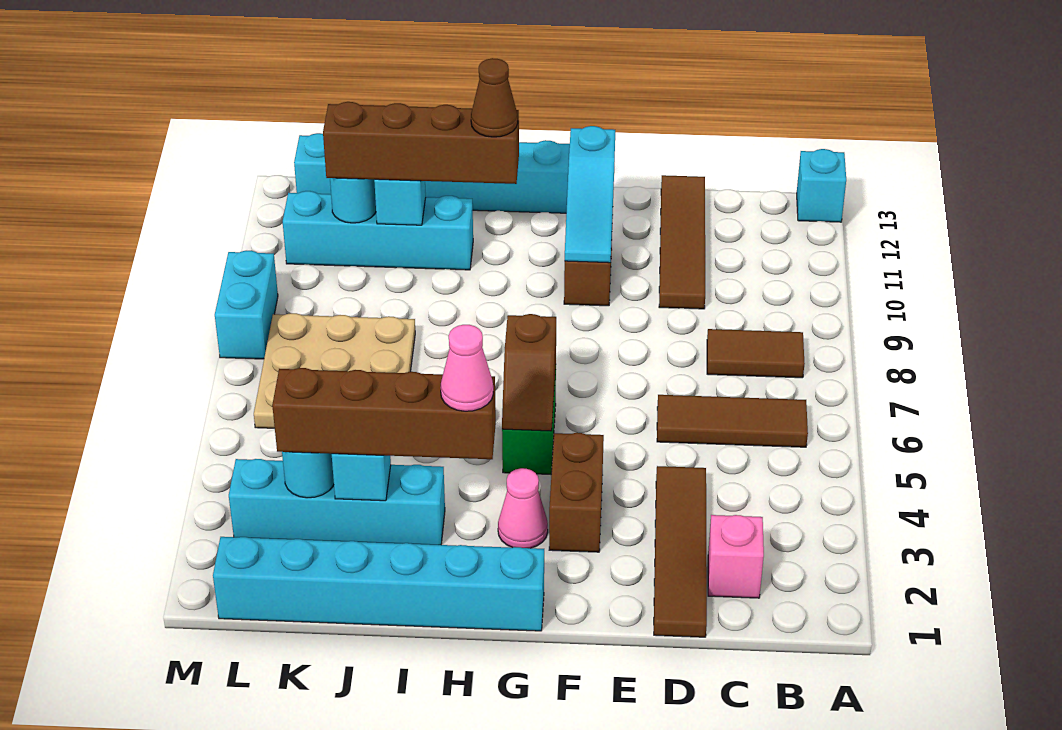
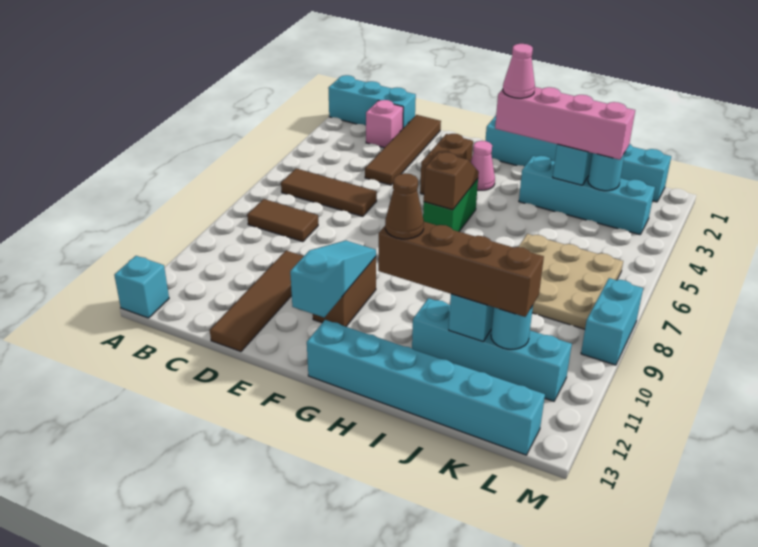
none -> cyan 1x3 brick [328,75,416,128]
brown 1x4 brick [272,368,496,459] -> pink 1x4 brick [495,87,635,160]

